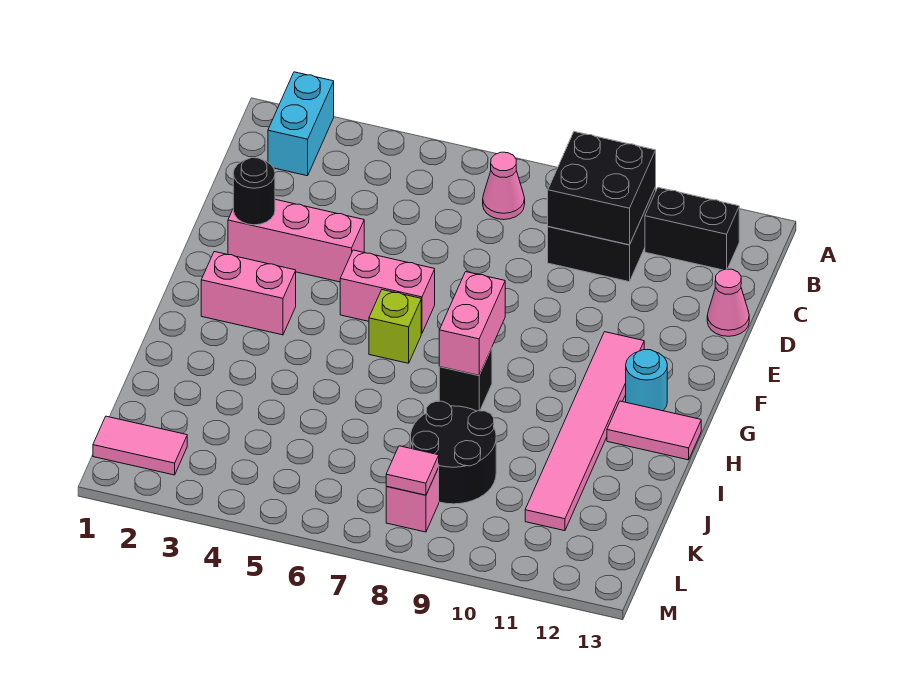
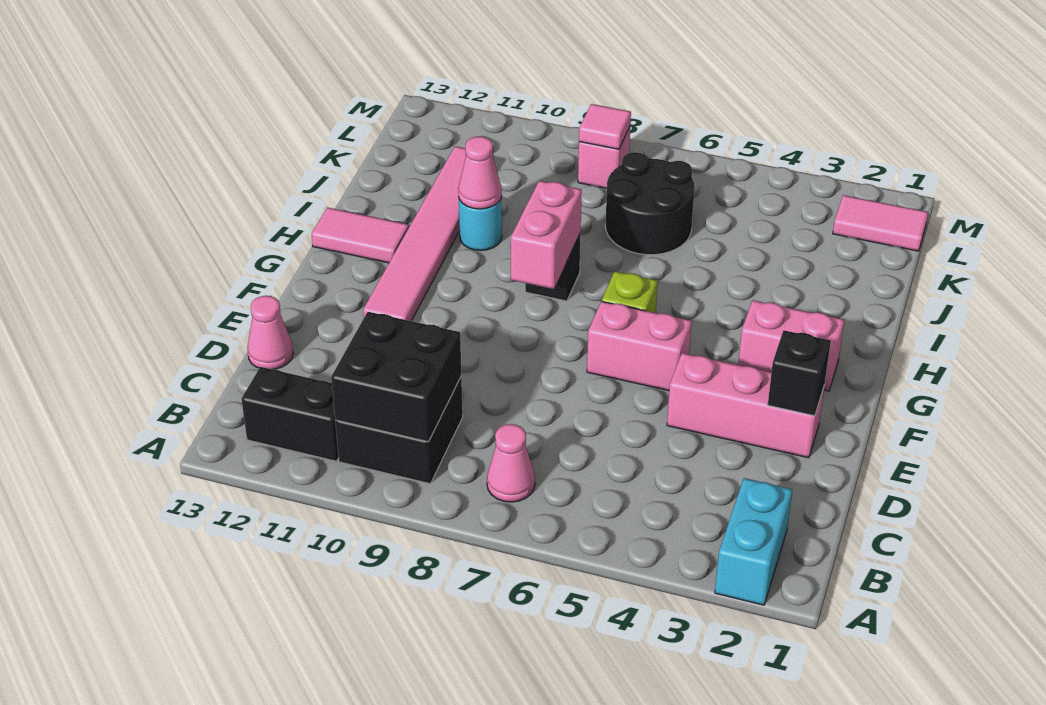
black 1x1 round brick [233,158,275,225] -> black 1x1 brick [768,330,831,416]
cyan 1x1 round brick [626,350,667,411] -> cyan 1x1 round brick moved to [459,197,502,251]
none -> pink 1x1 cone [458,137,502,209]
black 2x2 round brick [410,401,496,504] -> black 2x2 round brick moved to [605,152,695,255]

